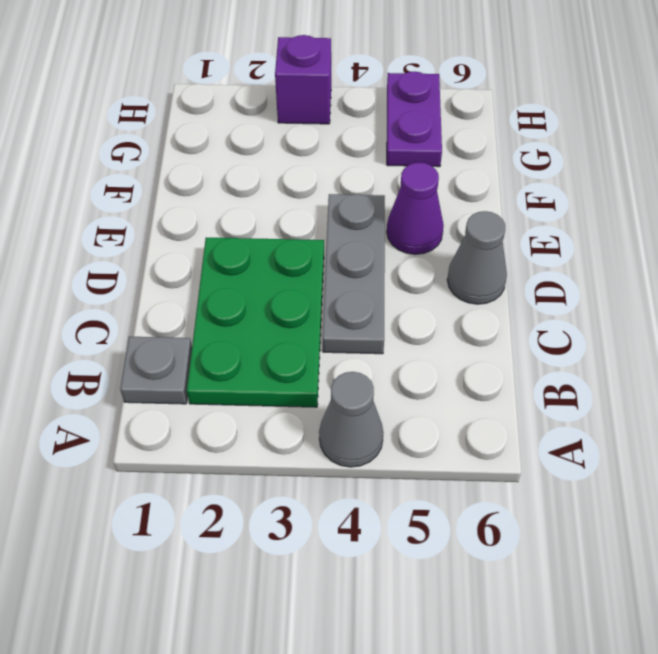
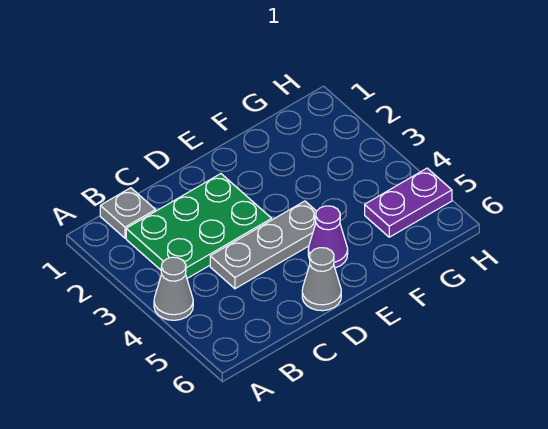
purple 1x1 brick [275,35,331,124] -> none

